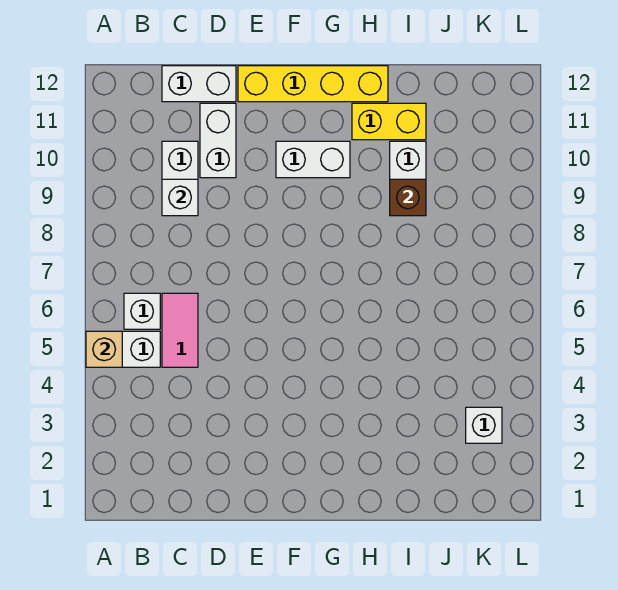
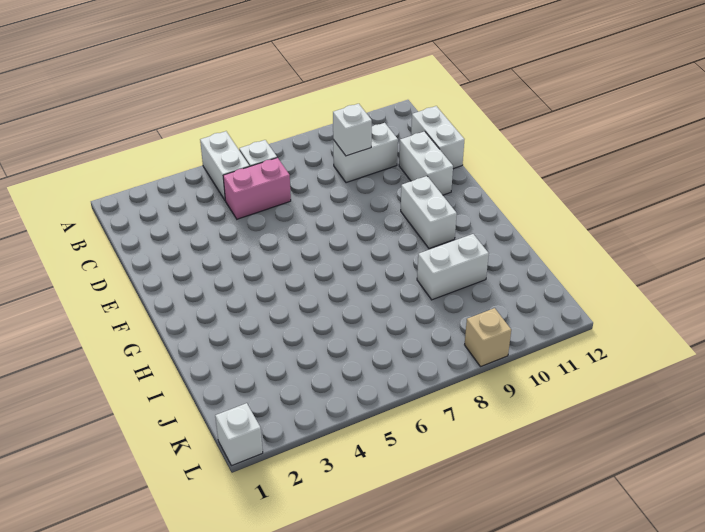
tan 1x1 brick [86,331,122,367] -> tan 1x1 brick moved to [465,308,511,366]
pink 1x2 tile [162,293,198,367] -> pink 1x2 brick [223,158,291,219]
white 1x2 brick [200,103,236,178] -> white 1x2 brick turned to [399,131,453,195]
yellow 1x4 brick [238,66,388,102] -> none
yellow 1x2 brick [352,103,426,140] -> none
brown 1x1 brick [390,179,426,216] -> none
white 1x1 brick [466,407,502,443] -> white 1x1 brick moved to [215,403,263,466]

